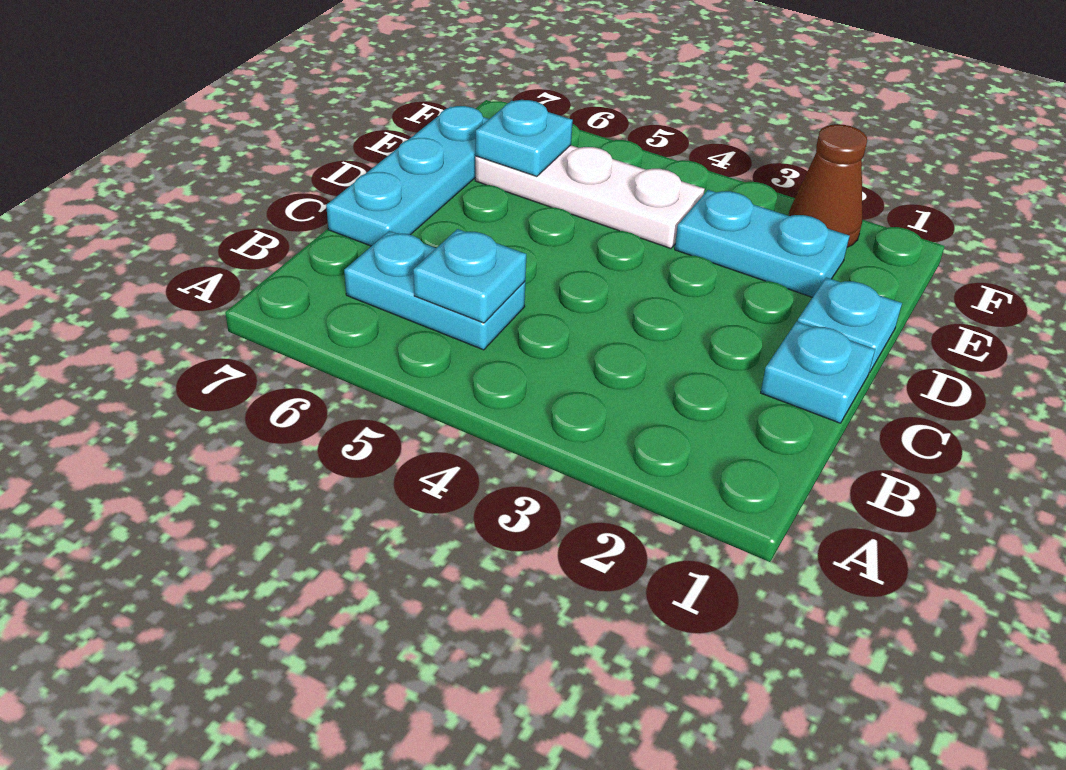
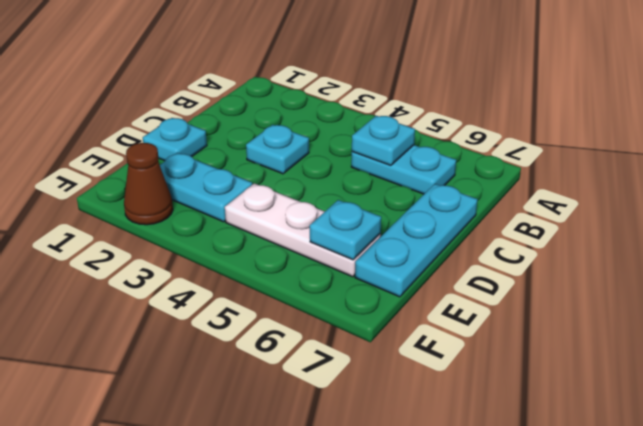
cyan 1x1 plate [761,322,875,423] -> cyan 1x1 plate moved to [246,125,309,174]

